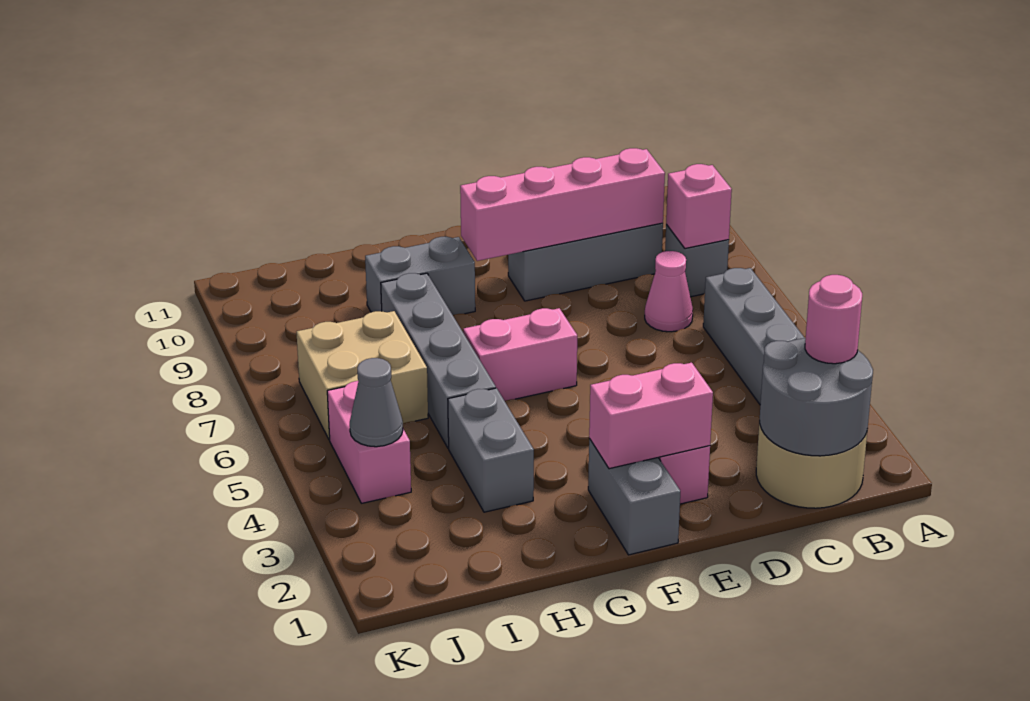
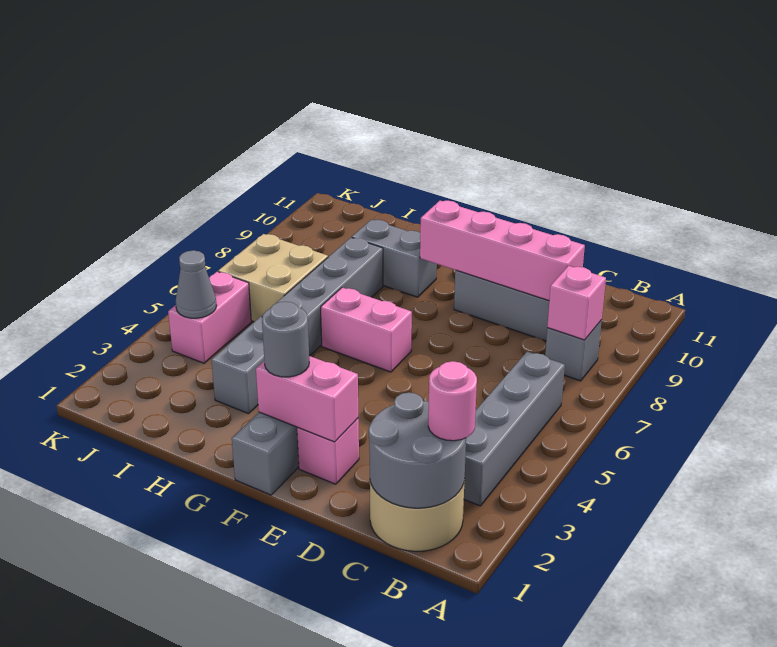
pink 1x1 cone [645,251,693,332] -> none
none -> grey 1x1 round brick [262,301,309,377]

